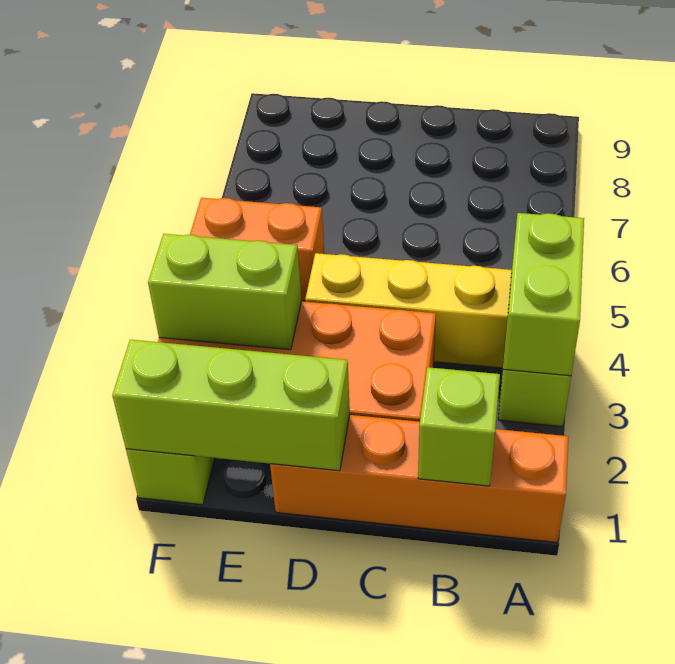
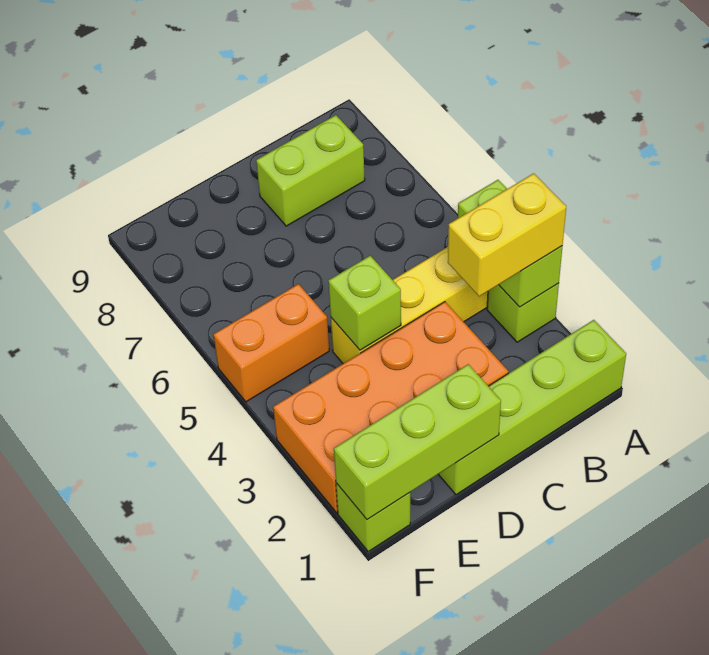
orange 1x4 brick [270,415,569,542] -> lime 1x4 brick [438,320,626,495]
none -> yellow 1x2 brick [448,173,566,296]
lime 1x1 brick [418,367,500,486] -> lime 1x1 brick moved to [328,256,401,350]
lime 1x2 brick [148,234,302,350] -> lime 1x2 brick moved to [256,115,365,226]

